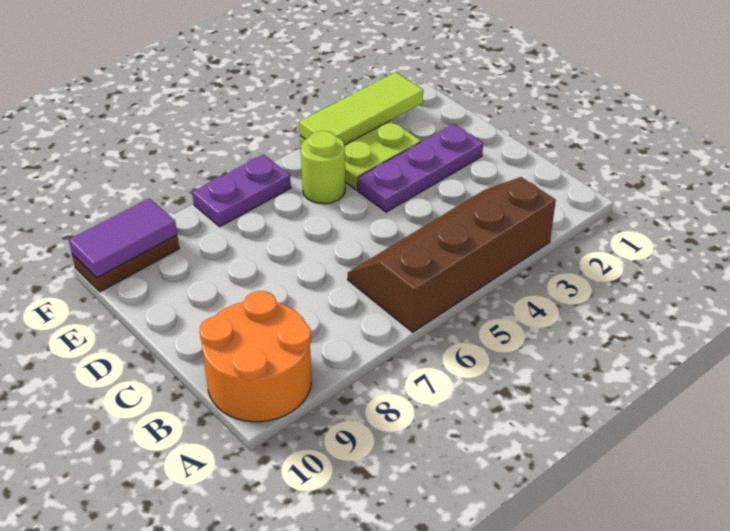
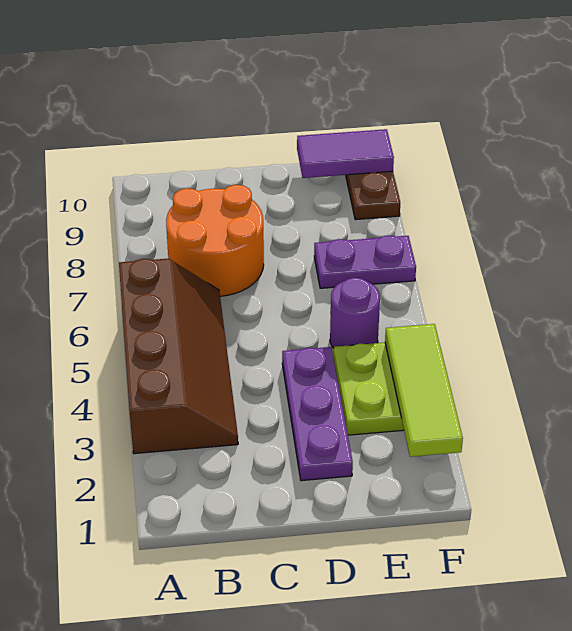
orange 2x2 round brick [200,291,311,422] -> orange 2x2 round brick moved to [166,185,264,296]
lime 1x1 round brick [300,131,345,204] -> purple 1x1 round brick [330,278,380,348]
purple 1x2 plate [192,155,291,227] -> purple 1x2 plate turned to [314,235,416,288]
purple 1x2 tile [69,198,177,278] -> purple 1x2 tile turned to [297,129,394,178]

